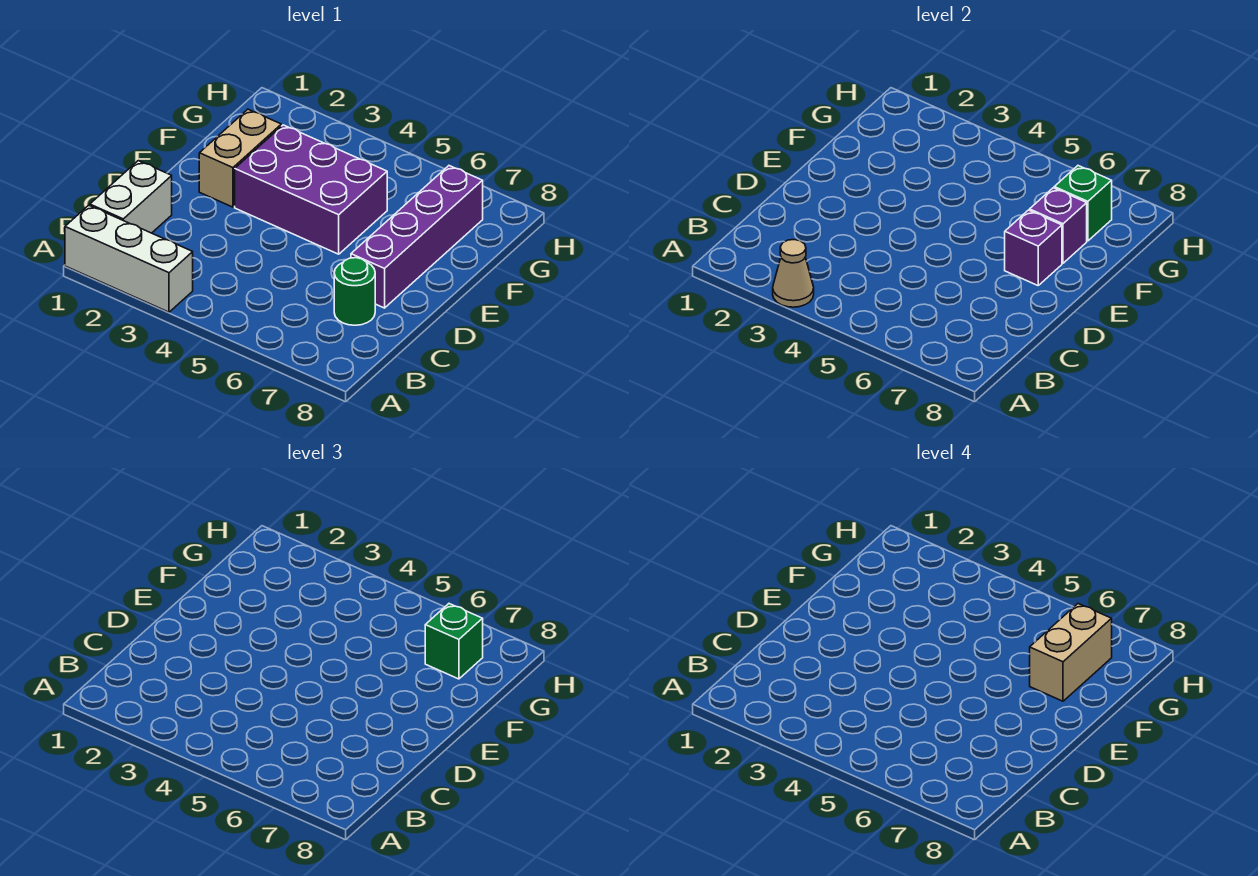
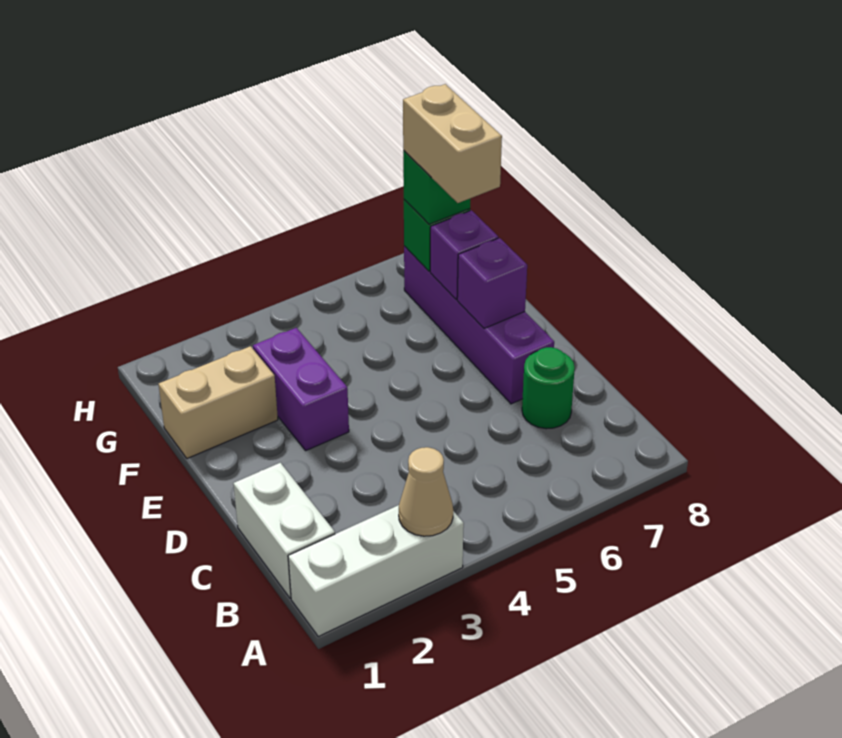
tan 1x2 brick [199,109,281,207] -> tan 1x2 brick turned to [159,346,278,458]
purple 2x3 brick [235,125,387,254] -> purple 1x2 brick [253,328,349,450]

